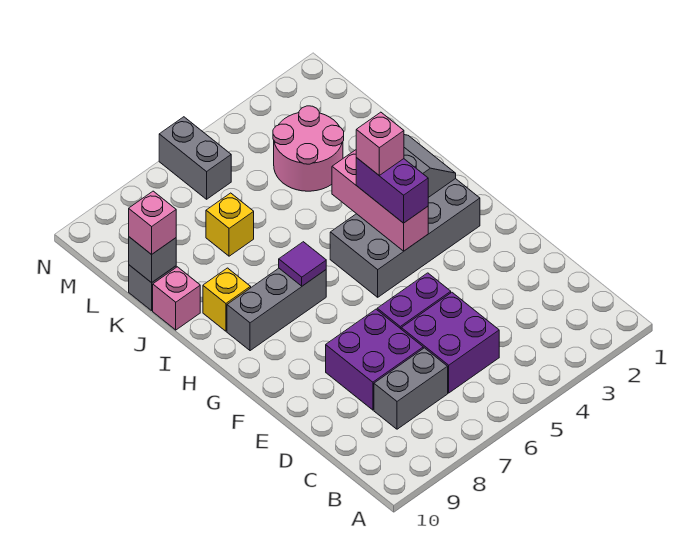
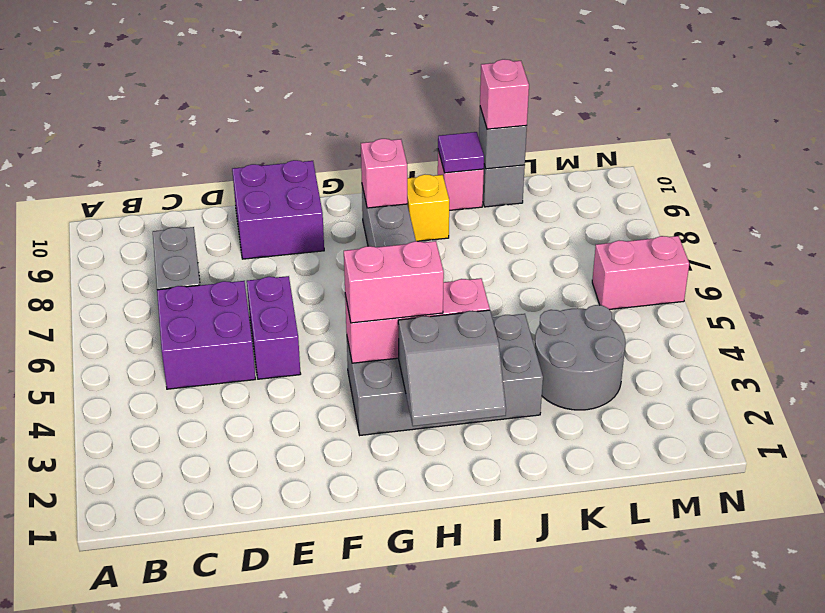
purple 2x2 brick [326,309,423,410] -> purple 2x2 brick moved to [232,160,324,259]
grey 2x4 brick [330,179,480,297] -> grey 2x4 brick turned to [347,314,543,435]
purple 1x2 brick [356,158,428,223] -> pink 1x2 brick [344,241,444,323]
pink 1x1 brick [356,112,404,176] -> pink 1x1 brick moved to [361,139,407,208]
purple 1x1 tile [279,242,326,286] -> purple 1x1 tile moved to [438,132,484,173]
pink 2x2 round brick [273,106,344,191] -> grey 2x2 round brick [535,305,625,410]
yellow 1x1 brick [206,193,254,256] -> none
grey 1x2 brick [159,117,231,199] -> pink 1x2 brick [592,236,689,310]

